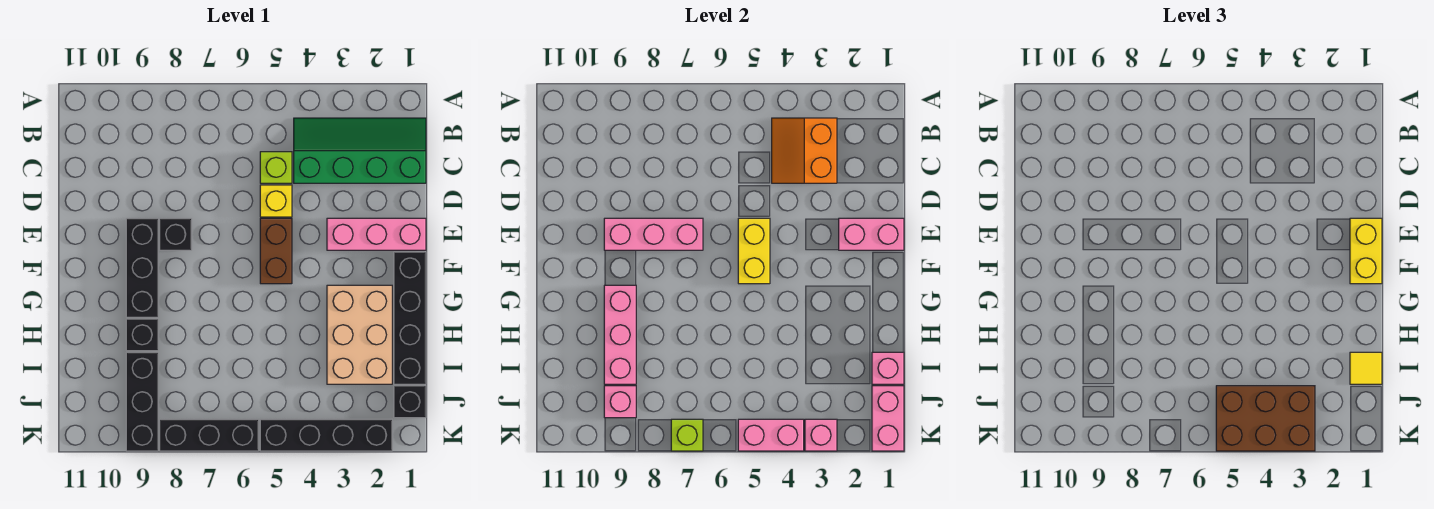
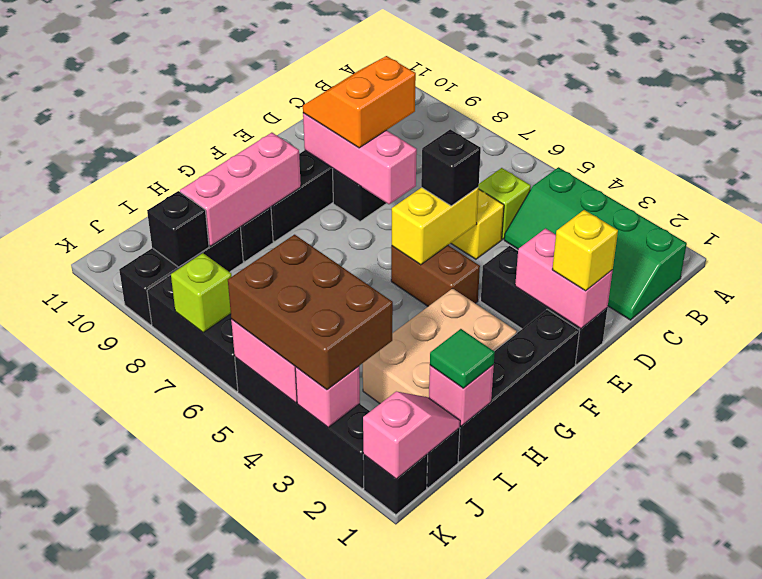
green 2x4 slope [294,118,426,183] -> green 2x4 slope turned to [504,167,687,320]
orange 2x2 slope [772,118,837,183] -> orange 2x2 slope moved to [303,56,416,148]
pink 1x3 brick [327,218,426,250] -> black 1x3 brick [481,246,607,365]
yellow 1x2 brick [1350,218,1382,284] -> yellow 1x1 brick [552,210,618,291]
brown 1x2 brick [260,218,292,284] -> brown 1x2 brick turned to [391,245,480,306]
none -> black 1x1 brick [421,129,481,206]
yellow 1x1 tile [1350,352,1382,384] -> green 1x1 tile [430,329,495,388]
pink 1x2 brick [872,386,904,451] -> pink 1x2 slope [363,392,460,479]
pink 1x1 brick [604,386,636,418] -> black 1x1 brick [147,191,209,267]
none -> black 1x1 brick [363,454,428,515]

